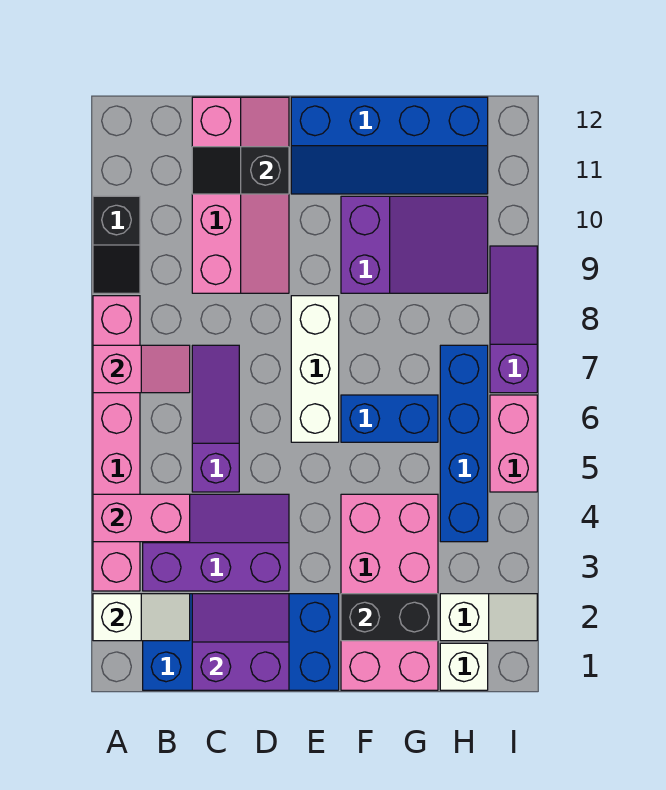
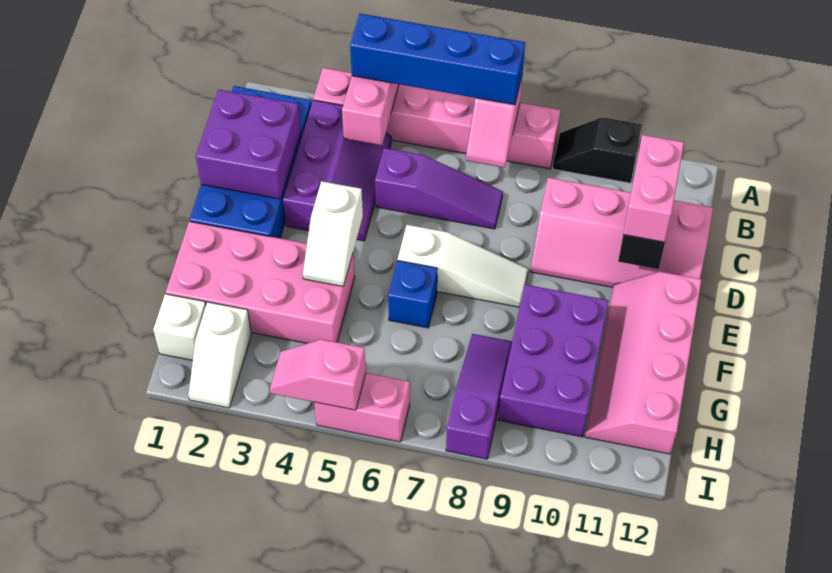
white 1x2 slope [93,594,190,641] -> white 1x2 slope moved to [303,181,363,287]
purple 2x2 slope [192,594,289,690] -> purple 2x2 brick [196,89,301,199]
none -> pink 1x2 brick [623,135,684,242]
white 1x3 brick [291,296,339,442] -> white 1x3 slope [398,225,528,307]
blue 2x4 slope [291,97,488,194] -> pink 2x4 slope [585,272,701,454]
black 1x2 brick [341,594,438,641] -> none
blue 1x2 brick [341,395,438,442] -> blue 1x1 brick [388,261,437,328]
purple 2x3 slope [341,196,488,293] -> purple 2x3 brick [498,285,609,437]
blue 1x4 brick [440,345,488,542] -> blue 1x4 brick moved to [350,14,525,105]
none -> pink 1x2 slope [270,339,366,410]
purple 1x3 slope [490,246,537,393] -> purple 1x3 slope turned to [446,334,512,459]

